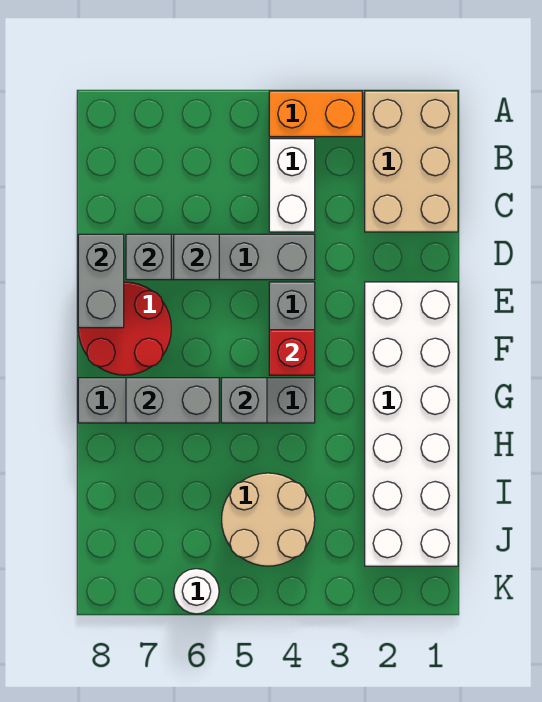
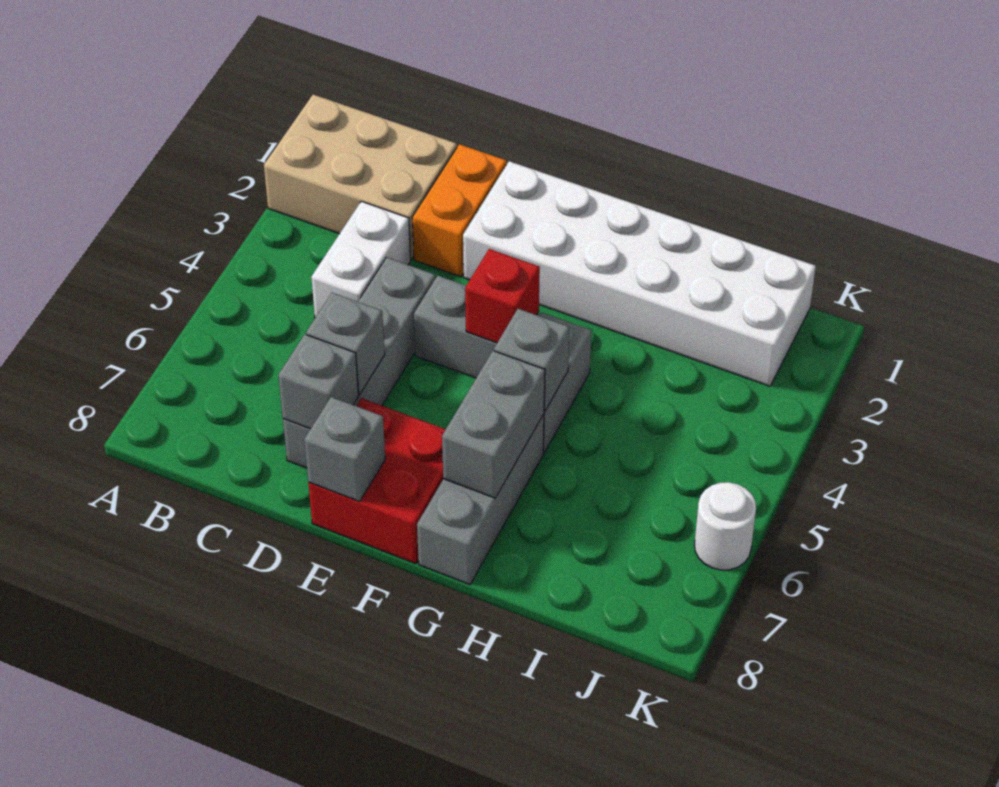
orange 1x2 brick [269,91,362,137] -> orange 1x2 brick moved to [412,144,507,277]
white 1x2 brick [269,139,315,232] -> white 1x2 brick turned to [311,201,411,318]
grey 1x2 brick [78,234,124,328] -> grey 1x1 brick [304,397,385,501]
red 2x2 round brick [78,282,171,375] -> red 2x2 brick [308,398,446,564]
tan 2x2 round brick [222,473,315,566] -> none

